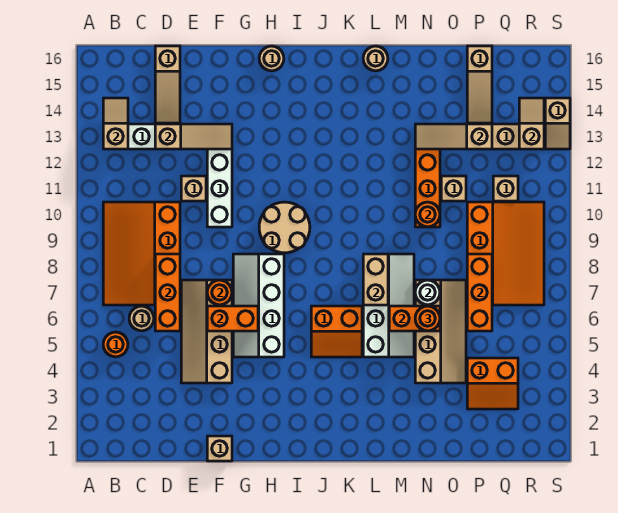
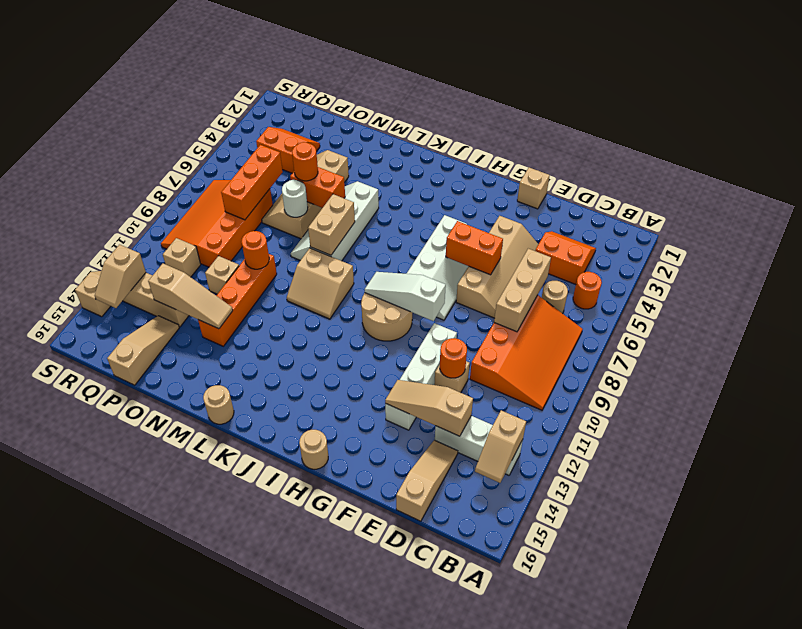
orange 1x3 brick [155,254,180,331] -> tan 1x3 brick [494,249,551,332]
orange 1x1 round brick [207,280,232,305] -> orange 1x1 round brick moved to [440,338,467,378]
none -> white 1x3 slope [365,272,446,321]
orange 2x2 slope [311,306,362,357] -> orange 2x2 slope moved to [535,231,596,285]
none -> tan 2x2 slope [287,248,354,319]

